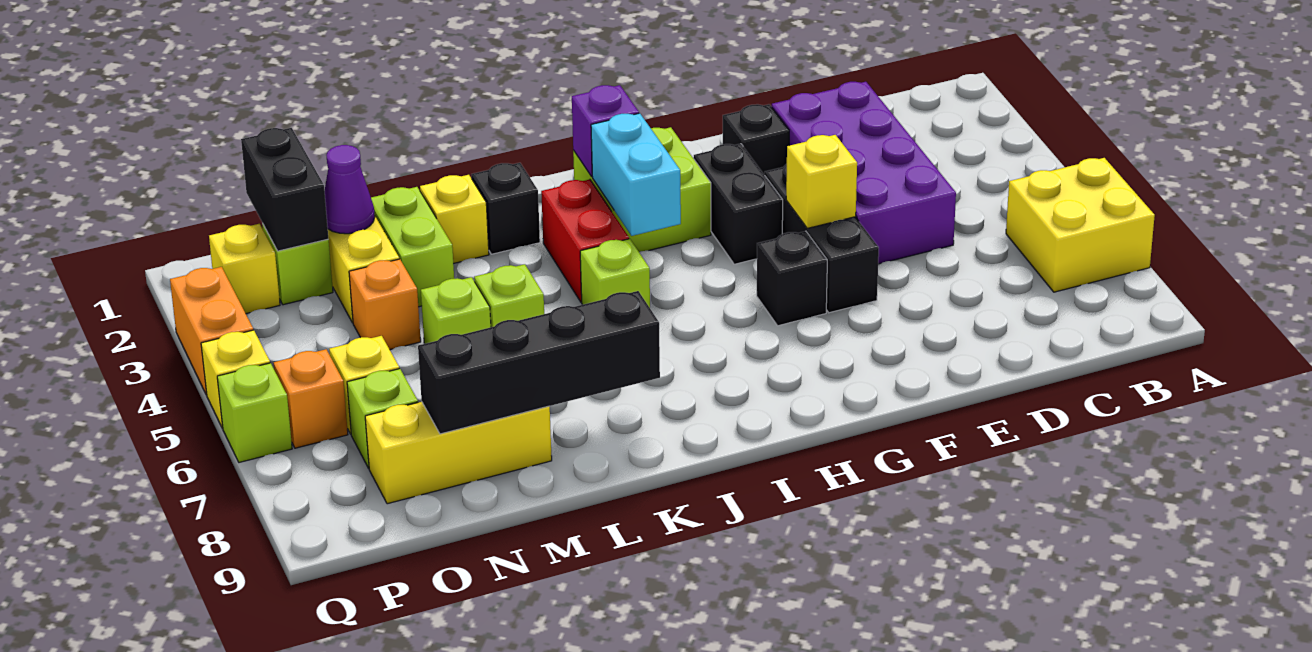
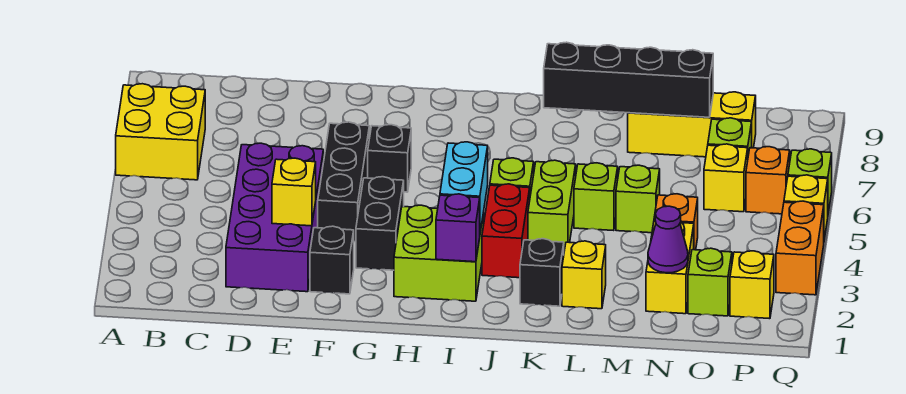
yellow 1x1 brick [786,135,857,228] -> yellow 1x1 brick moved to [272,158,316,226]
lime 1x2 brick [371,187,454,307] -> lime 1x2 brick moved to [528,160,576,251]
black 1x2 brick [241,128,328,251] -> none

